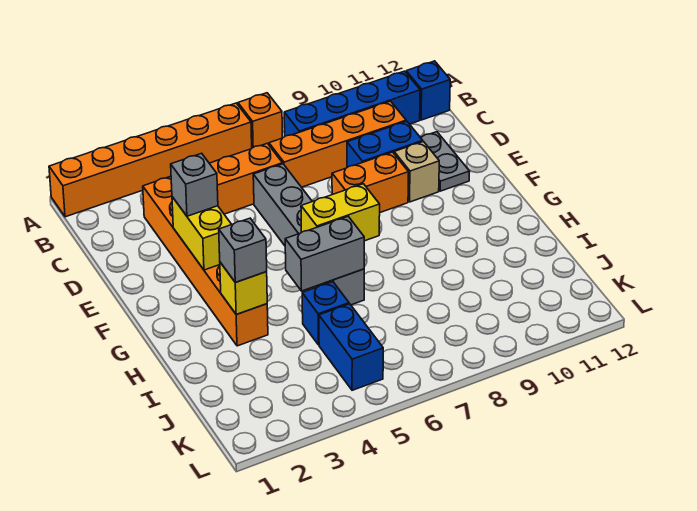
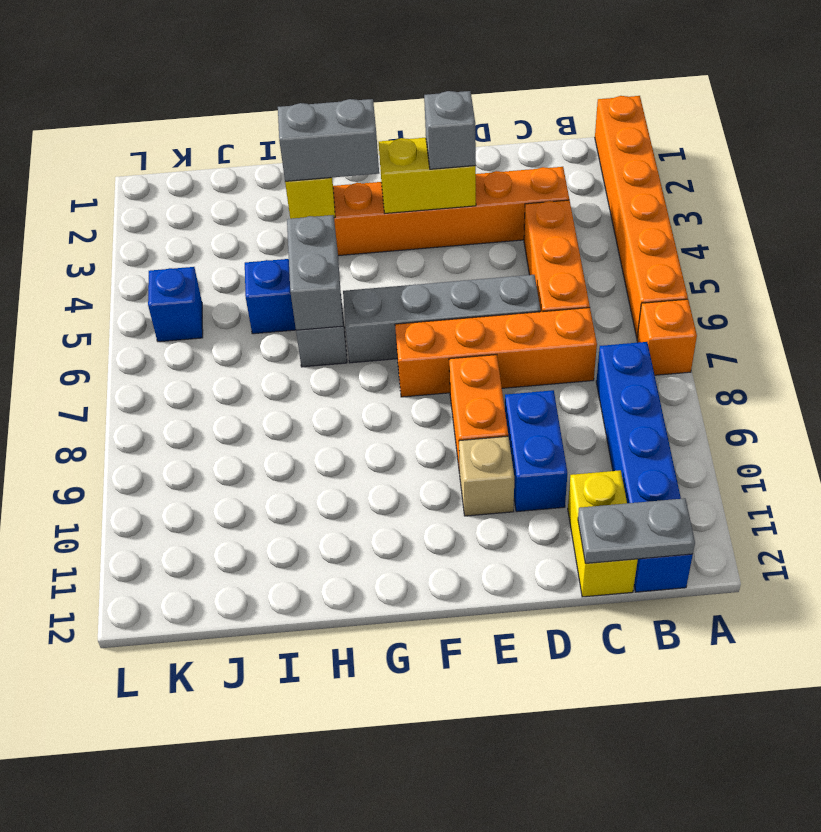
orange 1x4 brick [269,101,406,187] -> orange 1x4 brick turned to [395,308,597,397]
grey 1x2 plate [420,132,470,191] -> grey 1x2 plate moved to [578,498,695,563]
yellow 1x2 brick [301,184,380,241] -> yellow 1x2 brick moved to [568,470,638,597]
grey 1x1 brick [219,218,267,282] -> grey 1x2 brick [278,99,379,181]
blue 1x2 brick [319,304,383,390] -> blue 1x1 brick [148,267,203,342]

